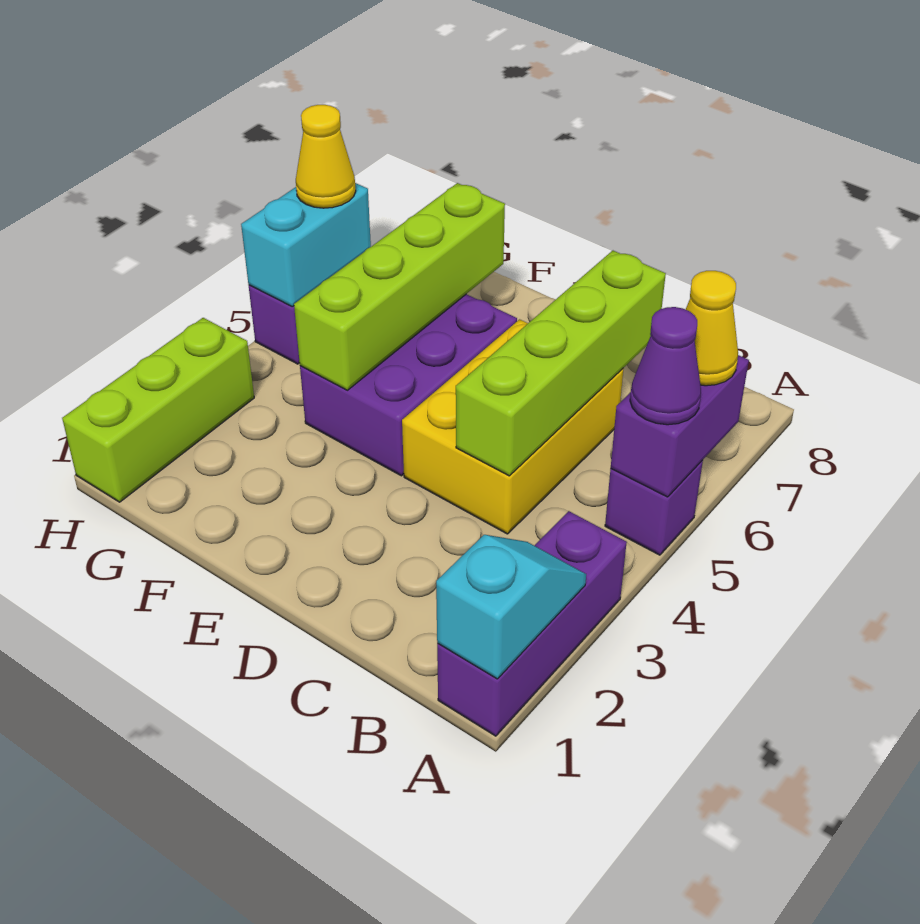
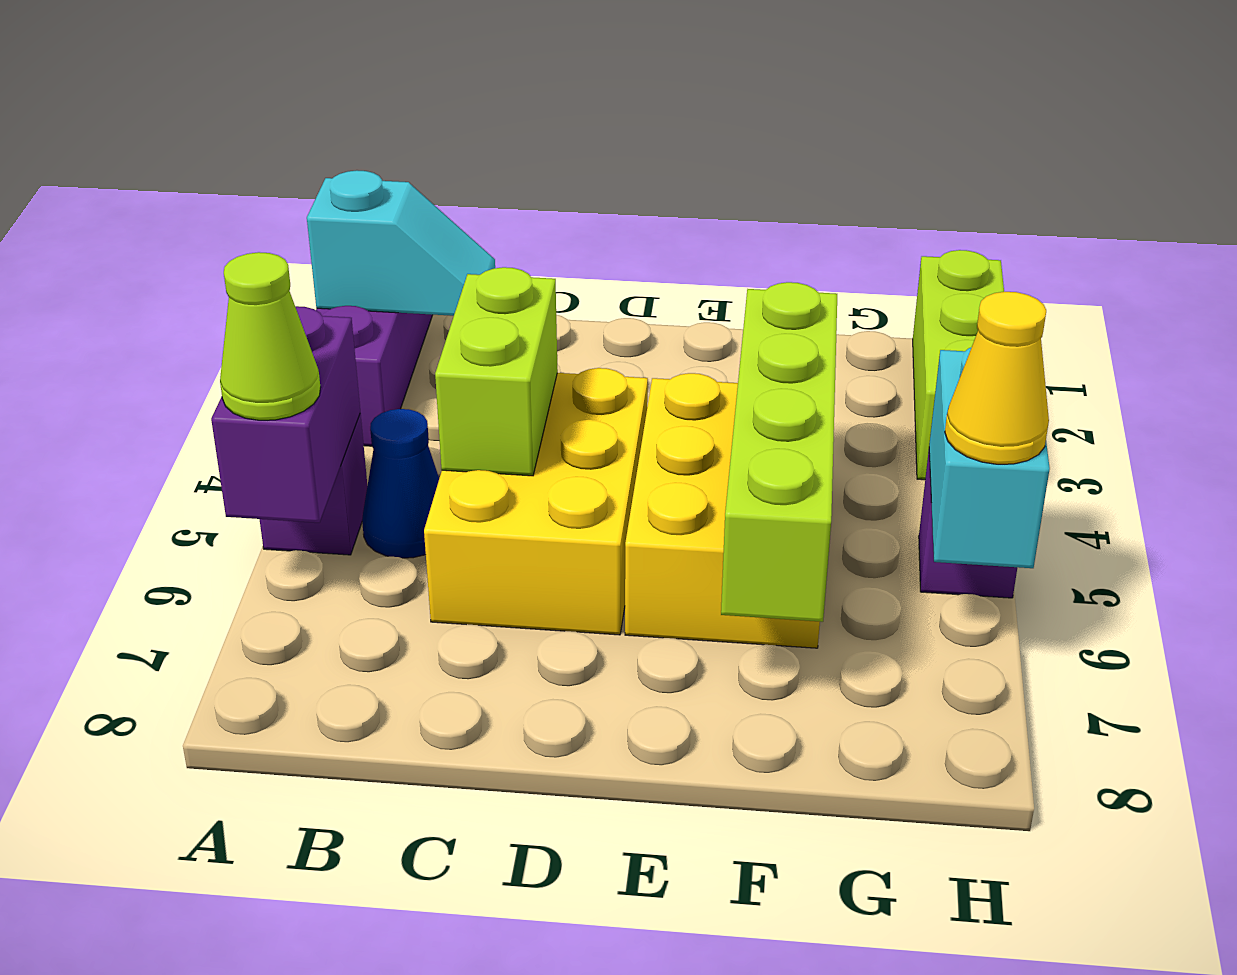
cyan 1x2 slope [436,535,586,679] -> cyan 1x2 slope turned to [307,170,495,316]
purple 1x1 cone [630,307,701,425] -> none
yellow 1x1 cone [686,271,738,386] -> lime 1x1 cone [220,252,321,420]
none -> blue 1x1 cone [362,409,439,558]
lime 1x4 brick [456,251,666,476] -> lime 1x2 brick [435,267,558,476]
purple 2x3 brick [300,294,517,476] -> yellow 2x3 brick [625,373,820,648]

